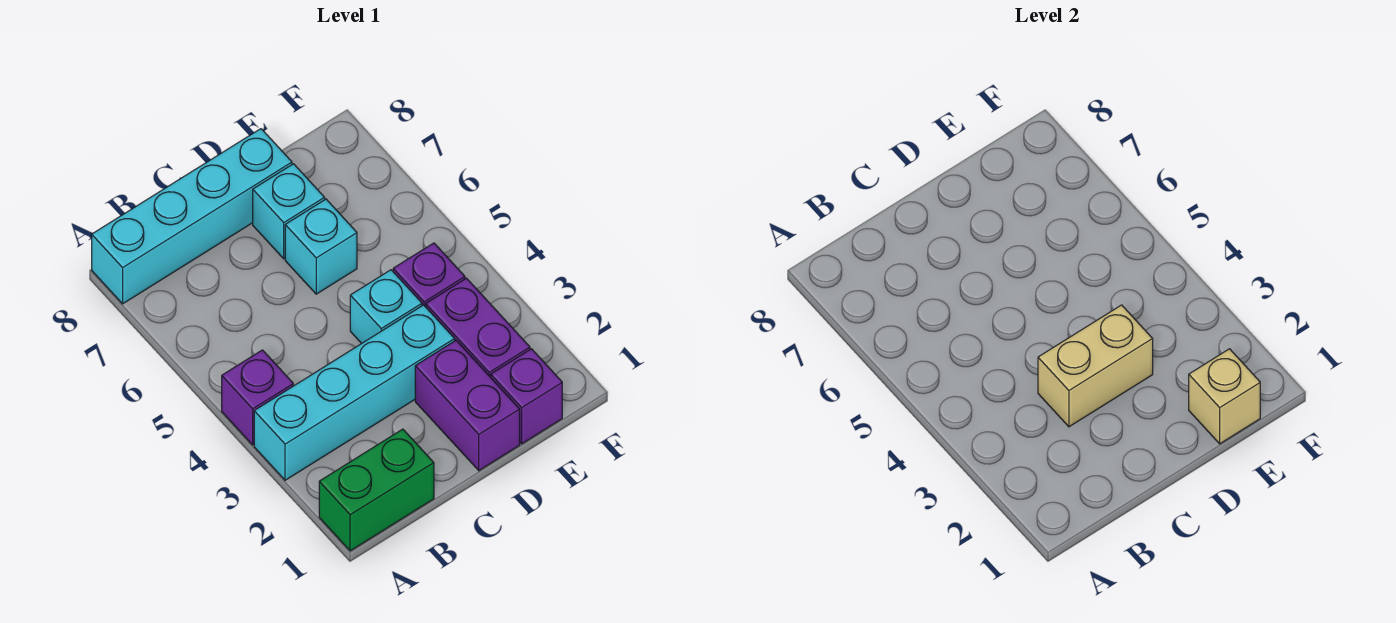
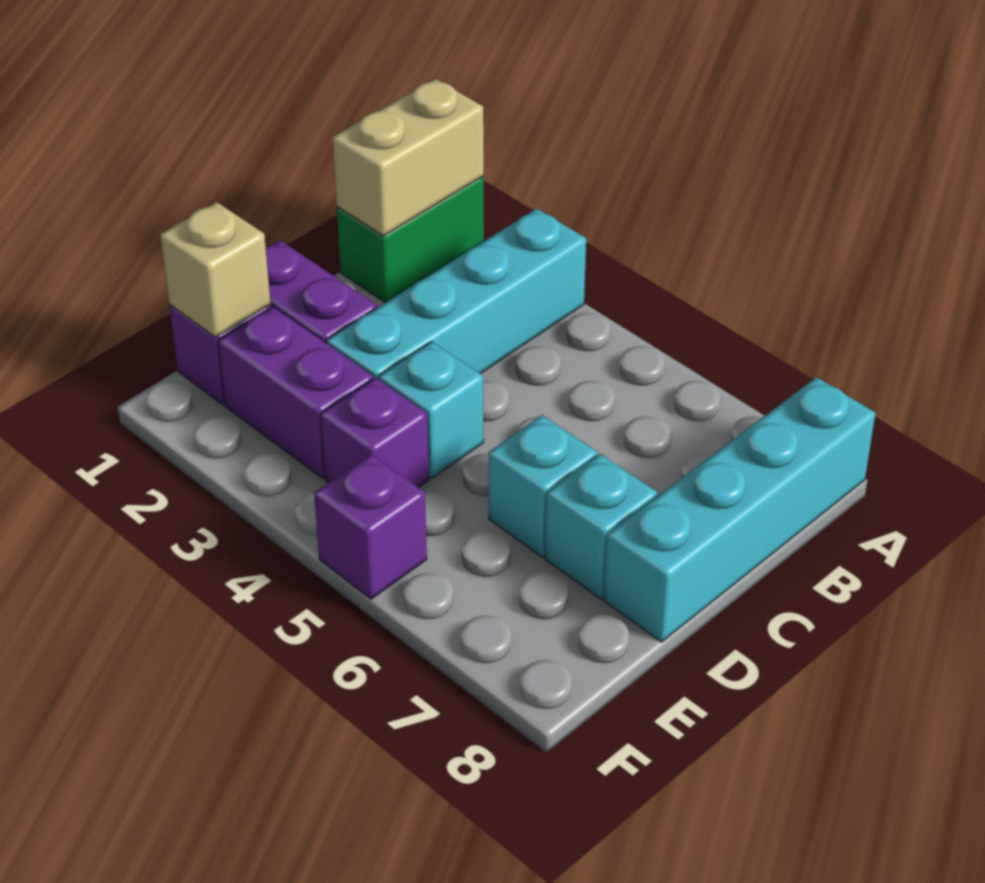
purple 1x1 brick [222,350,293,445] -> purple 1x1 brick moved to [314,454,427,599]
tan 1x2 brick [1038,305,1153,427] -> tan 1x2 brick moved to [333,79,484,236]

